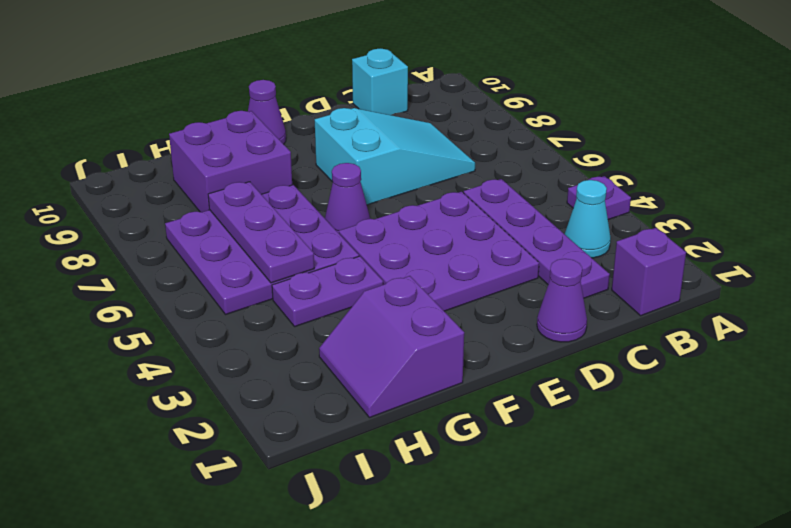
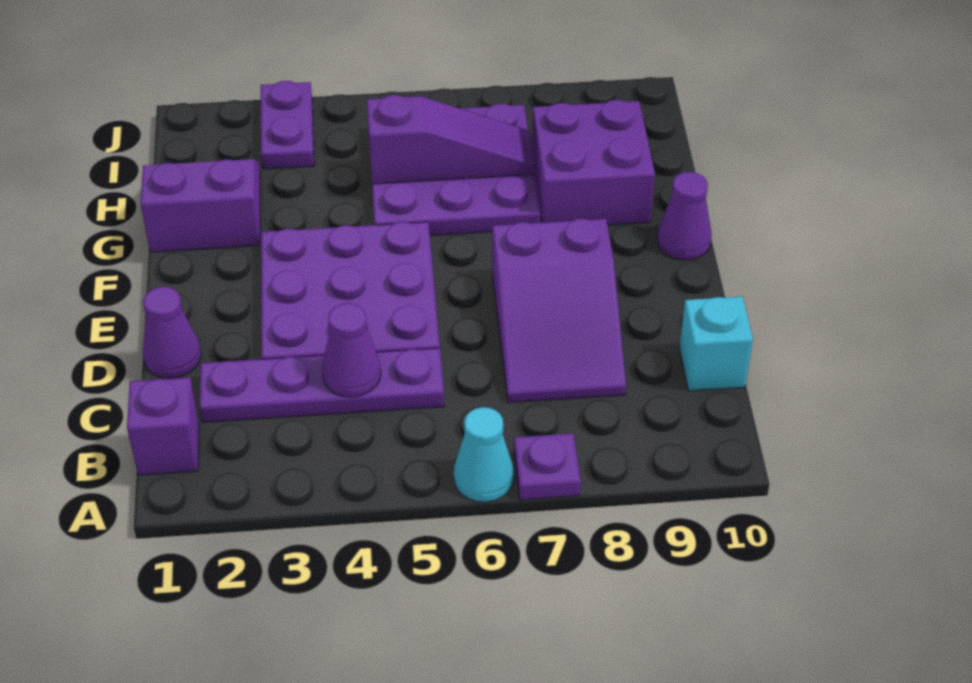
purple 1x1 plate [567,176,631,220] -> purple 1x1 plate moved to [514,434,581,500]
cyan 1x1 cone [565,180,611,258] -> cyan 1x1 cone moved to [454,407,514,502]
cyan 2x3 slope [315,108,475,205] -> purple 2x3 slope [492,219,626,403]
purple 1x1 cone [325,163,370,233] -> purple 1x1 cone moved to [322,303,381,397]
purple 1x2 plate [272,256,383,327] -> purple 1x2 plate moved to [261,81,314,169]
purple 1x3 plate [208,182,314,283] -> purple 1x3 slope [367,95,535,184]

